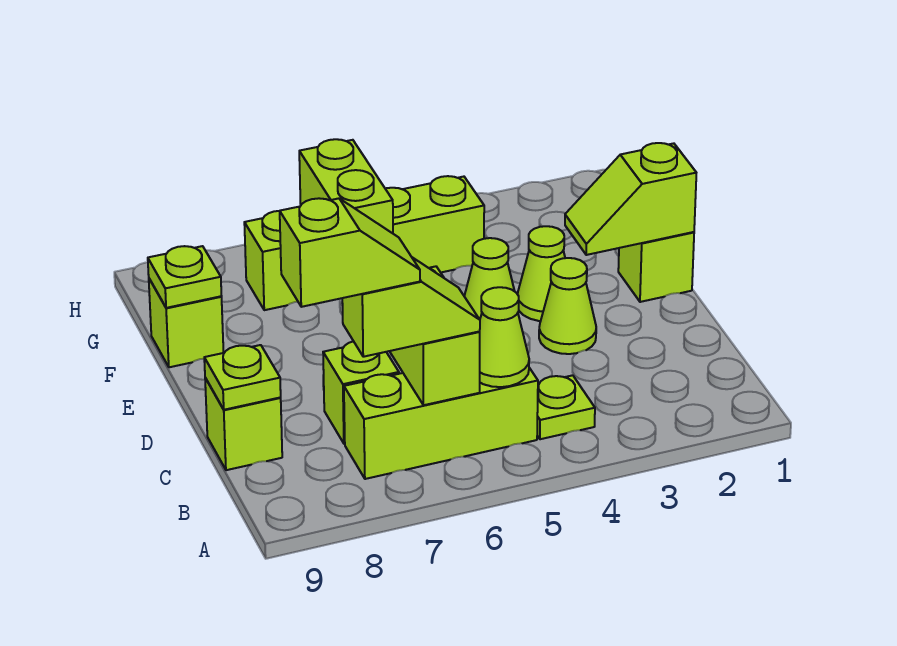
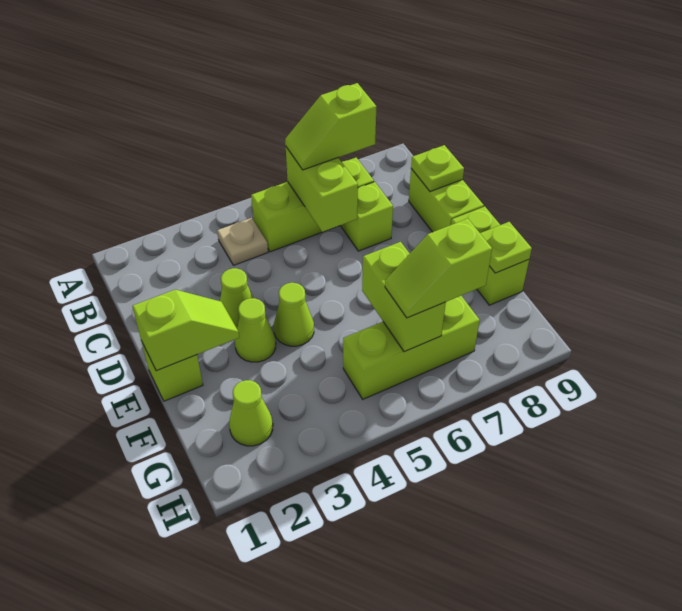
lime 1x1 plate [537,375,595,439] -> tan 1x1 plate [217,218,268,265]
lime 1x1 cone [480,287,529,387] -> lime 1x1 cone moved to [229,380,273,446]
lime 1x2 slope [280,198,420,307] -> lime 1x2 slope moved to [385,218,492,318]
lime 1x1 brick [205,378,282,470] -> lime 1x2 brick [409,169,484,232]
lime 1x1 brick [149,279,224,367] -> lime 1x2 brick [451,207,529,305]
lime 1x4 brick [244,176,484,310] -> lime 1x3 brick [343,296,480,399]

